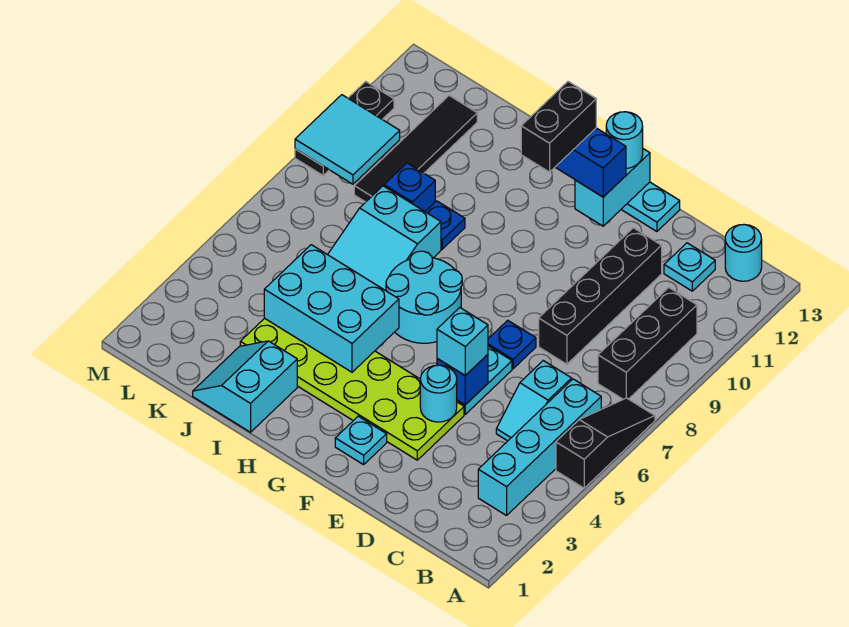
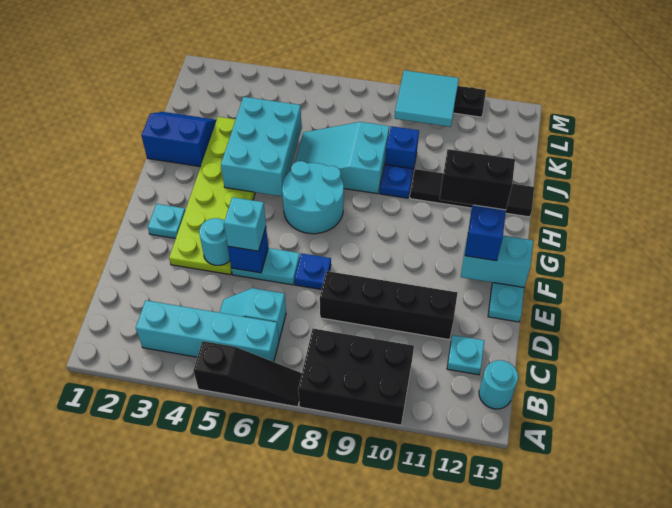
black 1x3 brick [598,288,697,399] -> black 2x3 brick [298,329,414,425]
cyan 1x1 round brick [606,112,643,168] -> none
cyan 2x2 slope [193,341,297,432] -> blue 2x2 slope [141,112,217,167]
black 1x4 tile [354,96,477,202] -> black 1x4 tile moved to [410,169,534,217]

